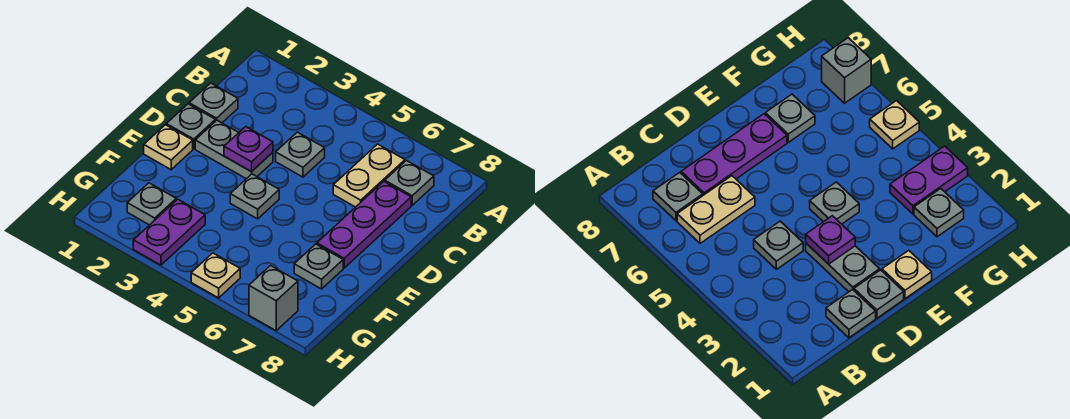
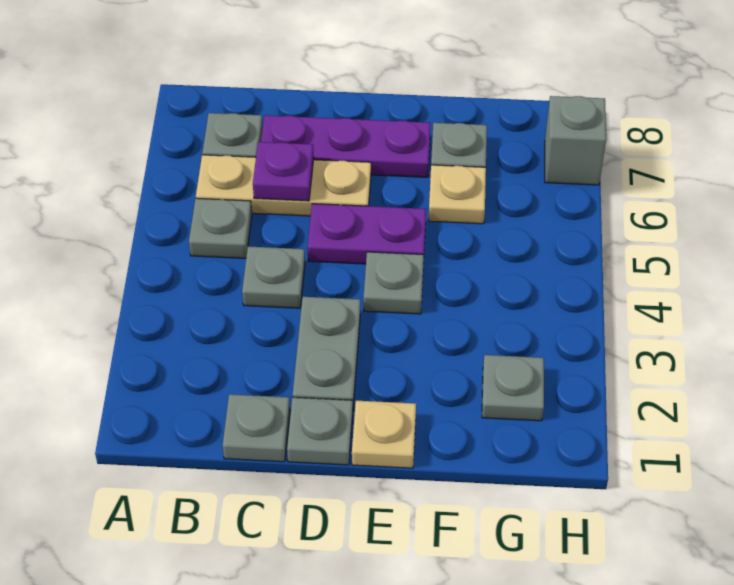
none -> grey 1x1 plate [189,198,252,258]
tan 1x2 plate [333,144,405,207] -> tan 1x3 plate [196,155,371,216]
purple 1x1 plate [224,127,273,172] -> purple 1x1 plate moved to [253,142,314,201]
purple 1x2 plate [133,199,205,265] -> purple 1x2 plate moved to [308,204,426,264]
tan 1x1 plate [191,253,240,298] -> tan 1x1 plate moved to [428,165,486,224]

